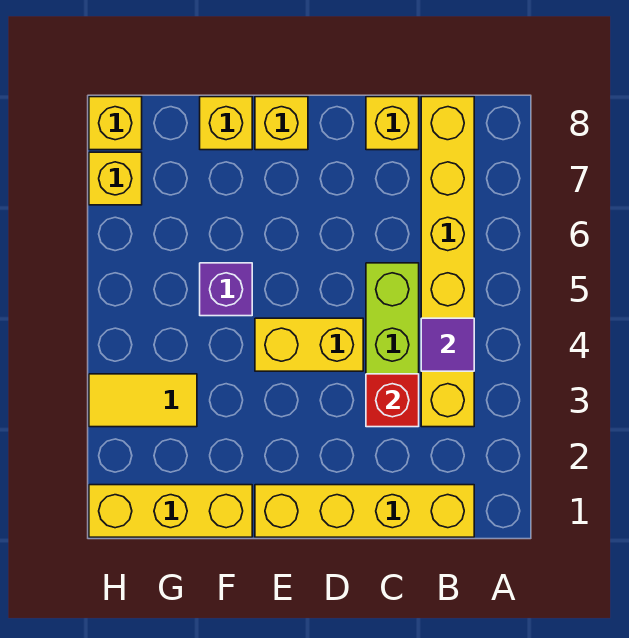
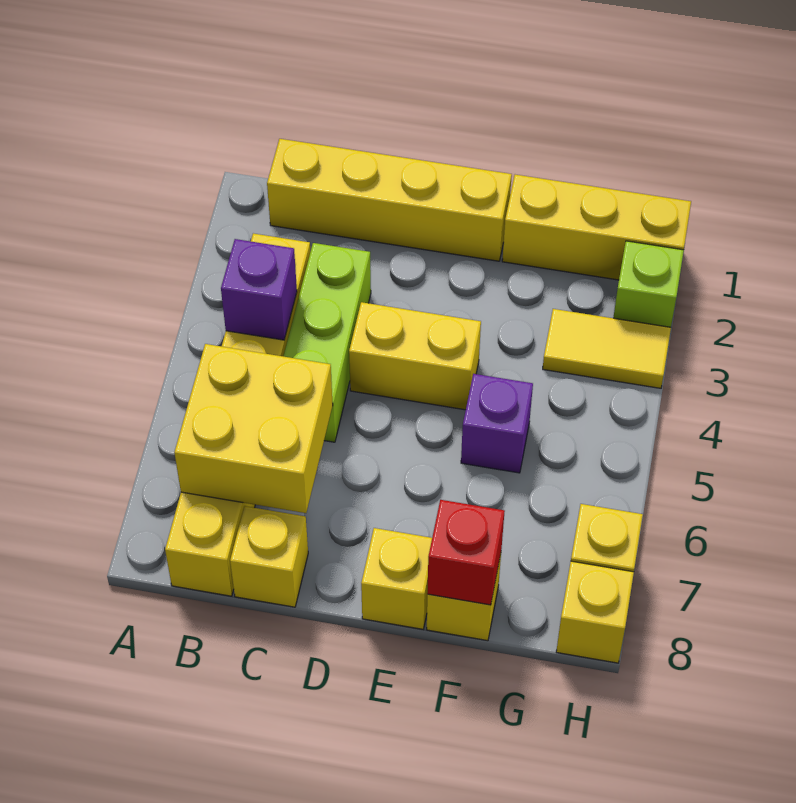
purple 1x1 tile [421,318,474,371] -> purple 1x1 brick [221,239,297,340]
none -> yellow 2x2 brick [174,344,333,513]
red 1x1 brick [366,374,419,427] -> red 1x1 brick moved to [427,500,505,605]
none -> lime 1x1 brick [613,241,684,327]

